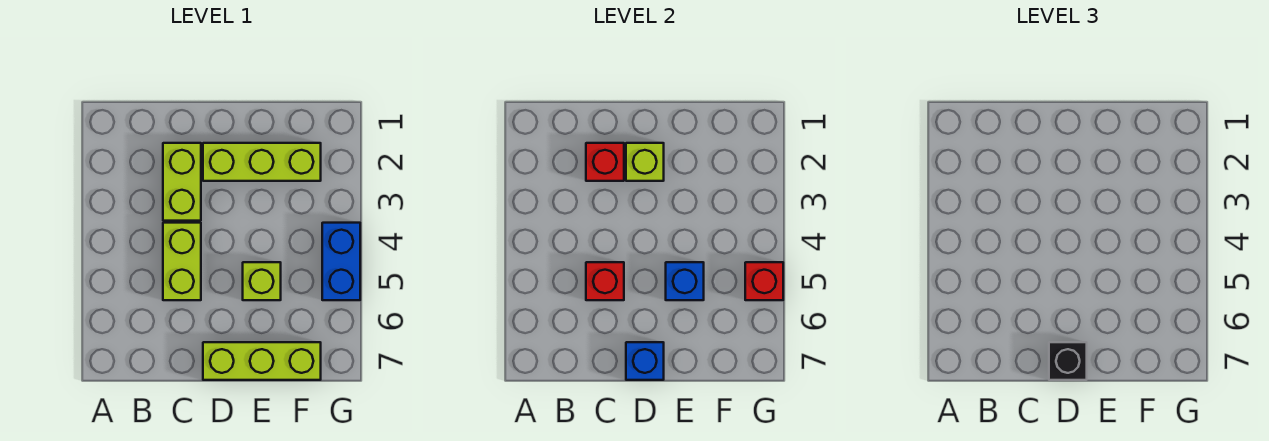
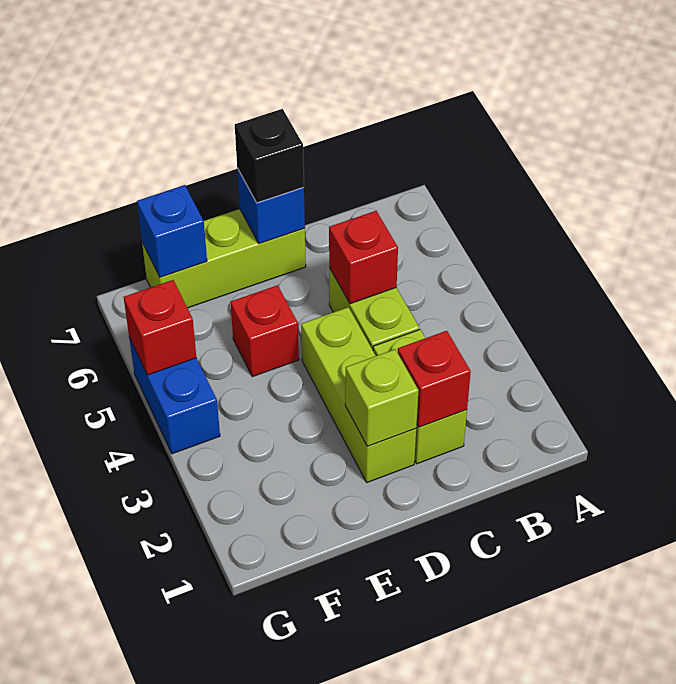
lime 1x3 brick [203,143,321,181] -> lime 1x3 brick turned to [301,307,416,482]
lime 1x1 brick [243,262,281,300] -> red 1x1 brick [230,285,299,377]
blue 1x1 brick [666,262,704,300] -> blue 1x1 brick moved to [137,185,207,277]

